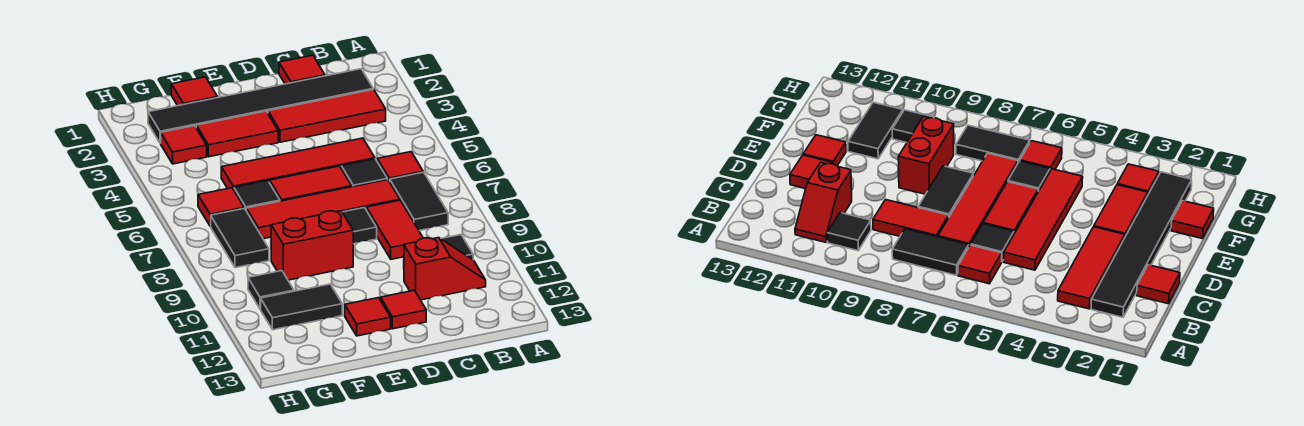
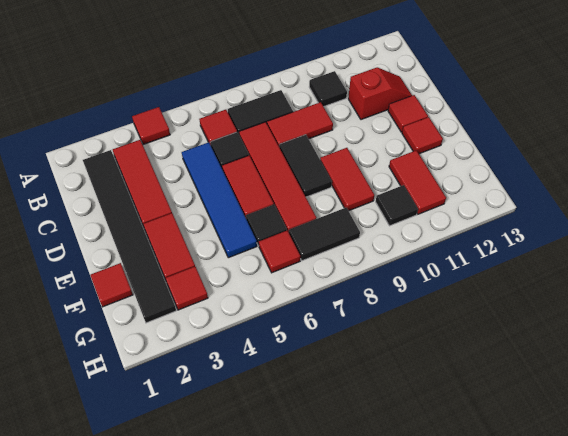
red 1x2 slope [404,237,486,300] -> red 1x2 slope turned to [348,68,412,120]
red 1x1 tile [279,55,325,84] -> red 1x1 tile moved to [132,107,170,145]
red 1x4 tile [221,138,375,190] -> blue 1x4 tile [182,142,257,258]
red 1x2 brick [271,211,353,280] -> red 1x2 tile [320,148,374,211]
black 1x2 tile [261,284,342,330] -> red 1x2 tile [389,150,446,214]

